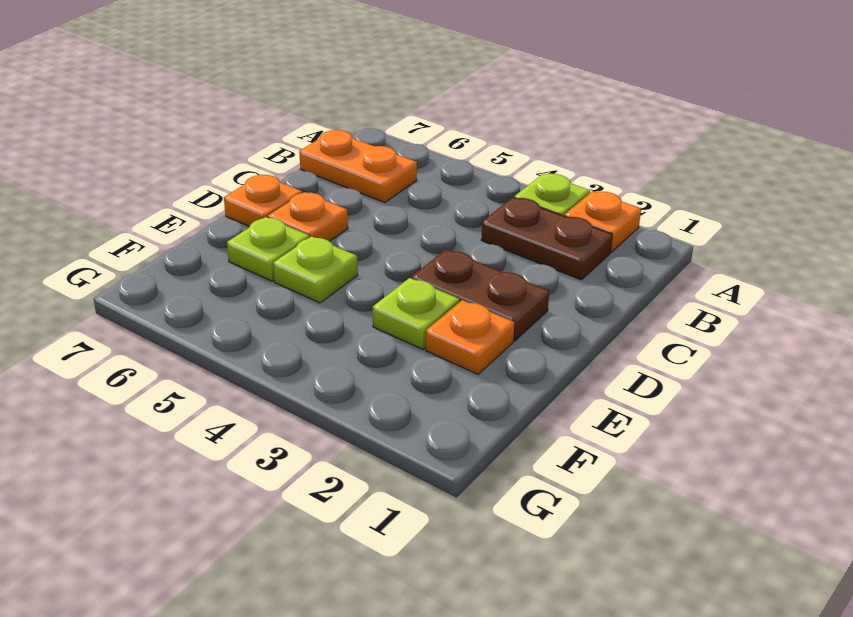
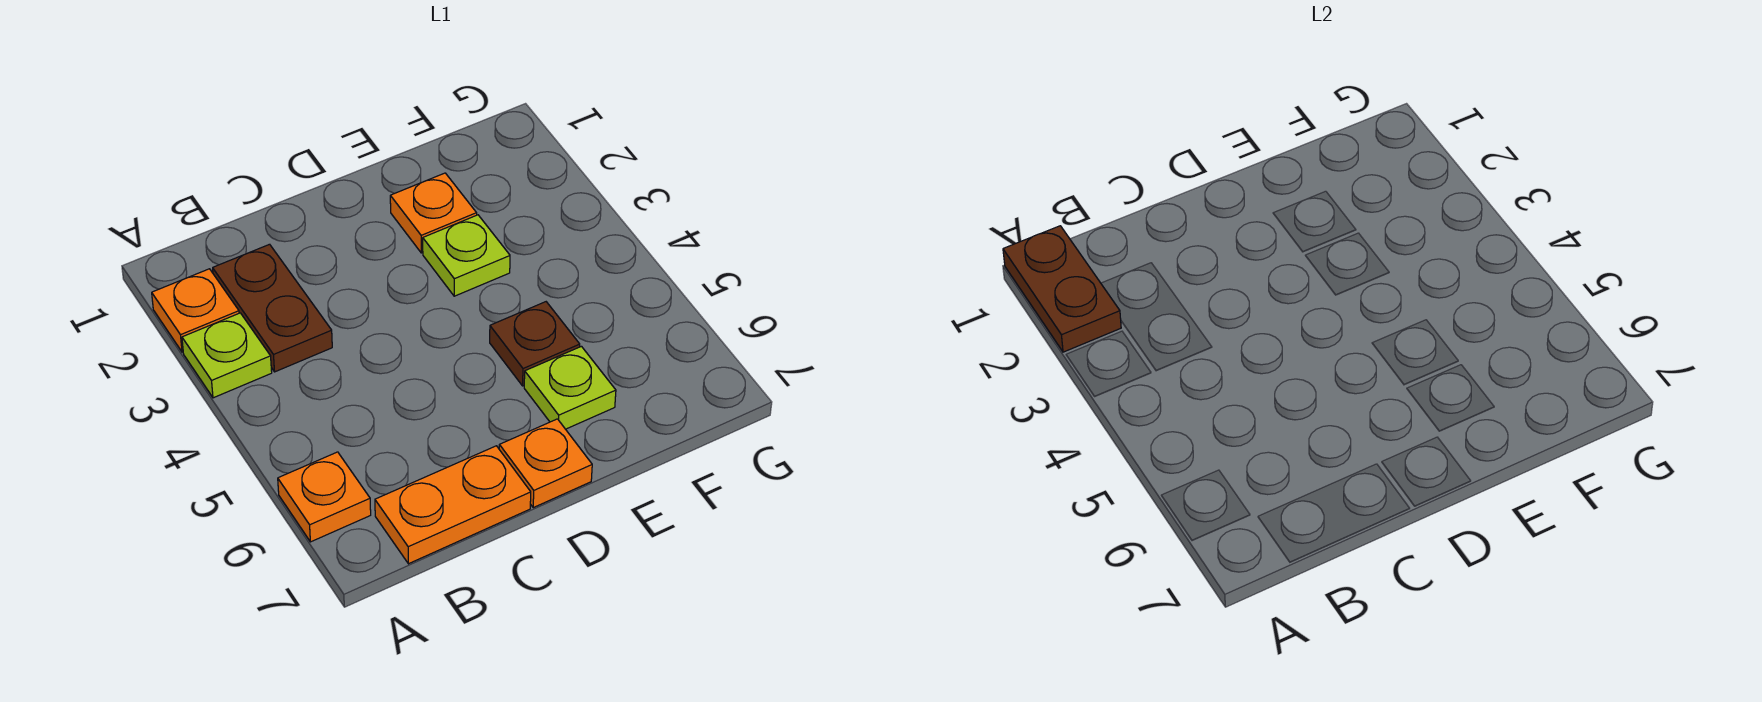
orange 1x2 plate [299,130,417,203] -> orange 1x2 plate turned to [375,446,531,564]
brown 1x2 plate [411,249,549,341] -> brown 1x2 plate moved to [1003,226,1121,352]
orange 1x1 plate [268,192,348,241] -> orange 1x1 plate moved to [278,452,371,542]
lime 1x1 plate [273,236,358,303] -> brown 1x1 plate [490,302,580,386]

